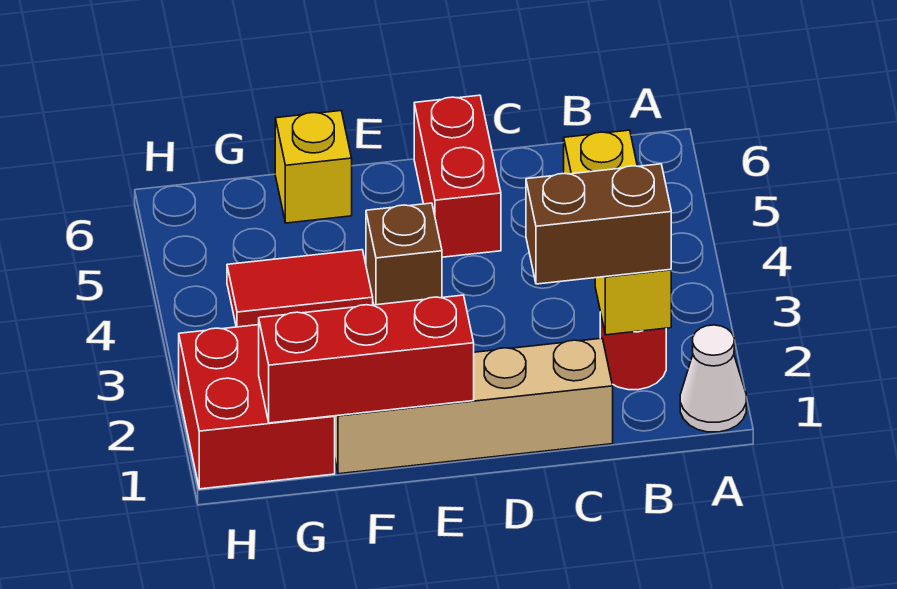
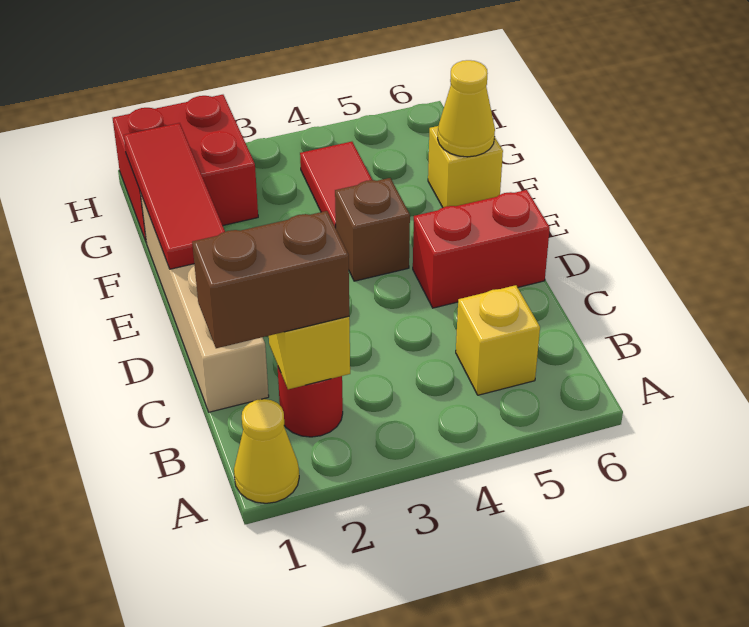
white 1x1 cone [680,325,746,432] -> yellow 1x1 cone [234,399,299,503]
brown 1x2 brick [526,164,671,284] -> brown 1x2 brick turned to [192,211,349,348]
red 1x3 brick [259,295,474,423] -> red 1x3 tile [124,123,225,269]
none -> yellow 1x1 cone [438,60,495,157]

